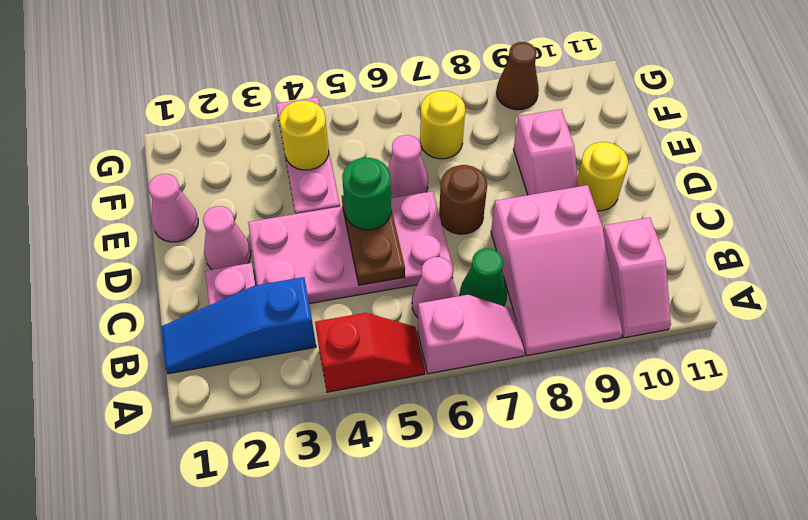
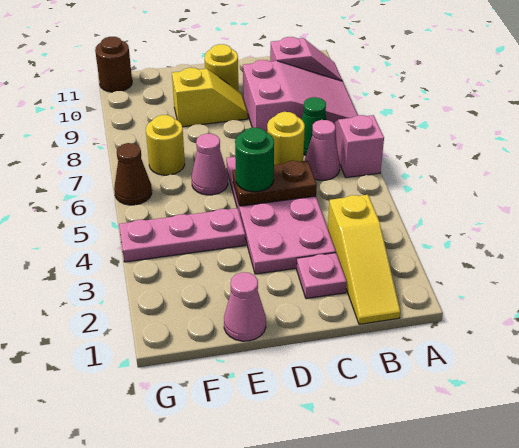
red 1x2 slope [315,313,425,392] -> none
blue 1x3 slope [162,277,316,374] -> yellow 1x3 slope [328,195,400,324]
pink 1x1 cone [203,206,251,270] -> none
brown 1x1 round brick [439,165,487,234] -> brown 1x1 round brick moved to [95,37,132,92]
pink 1x2 slope [513,109,578,195] -> yellow 1x2 slope [172,68,248,127]
yellow 1x1 round brick [280,100,329,170] -> yellow 1x1 round brick moved to [267,112,305,165]
brown 1x1 cone [497,42,539,110] -> brown 1x1 cone moved to [114,143,152,205]

